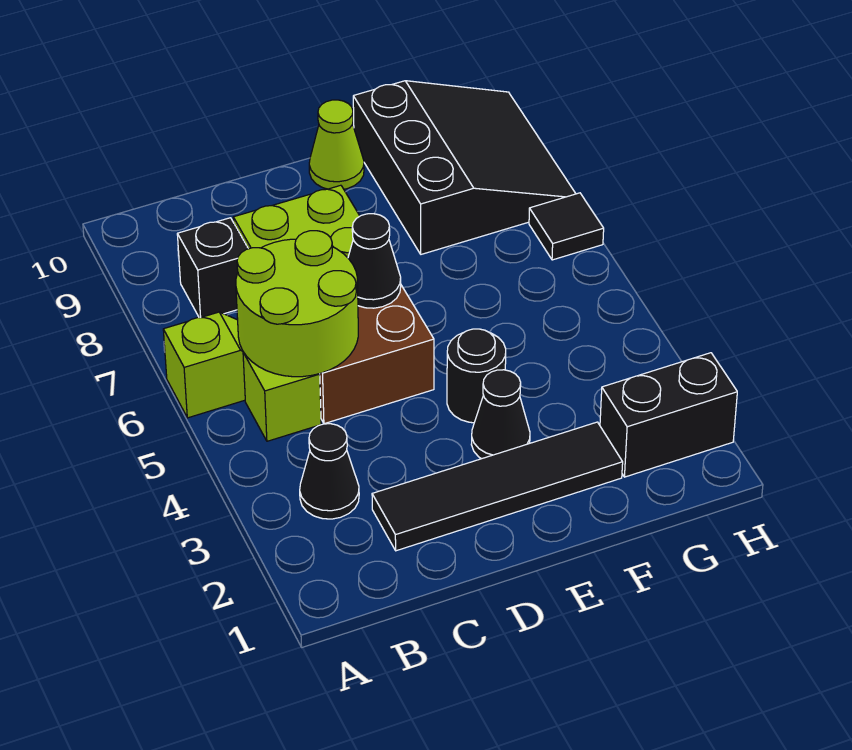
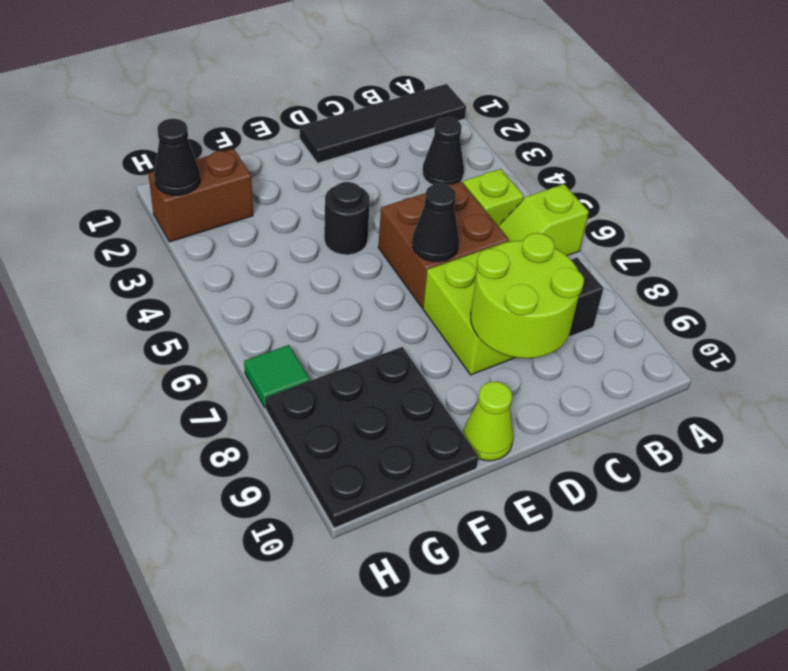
lime 2x2 round brick [236,231,358,377] -> lime 2x2 round brick moved to [471,233,584,358]
black 1x4 tile [372,422,623,551] -> black 1x4 tile moved to [300,84,466,163]
black 1x1 cone [471,370,530,459] -> black 1x1 cone moved to [154,119,200,195]
black 3x3 slope [353,81,576,254] -> black 3x3 plate [265,347,478,528]
black 1x2 brick [600,353,737,477] -> brown 1x2 brick [148,149,253,242]
black 1x1 tile [529,193,604,260] -> green 1x1 tile [244,345,310,408]

